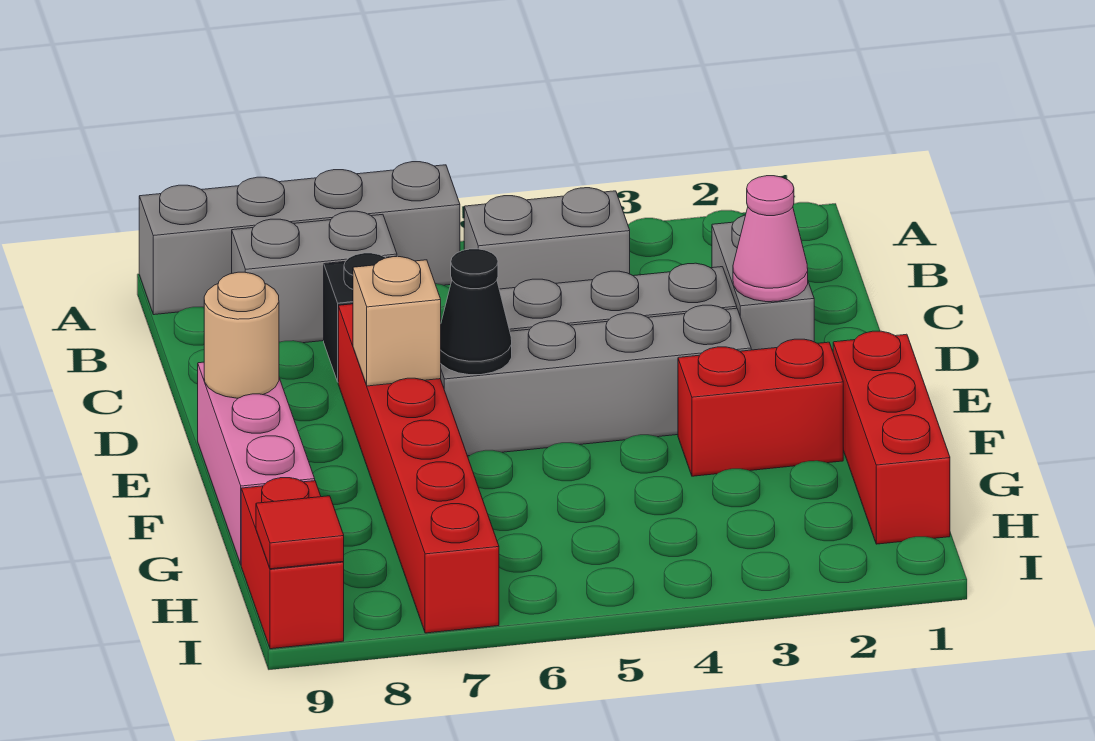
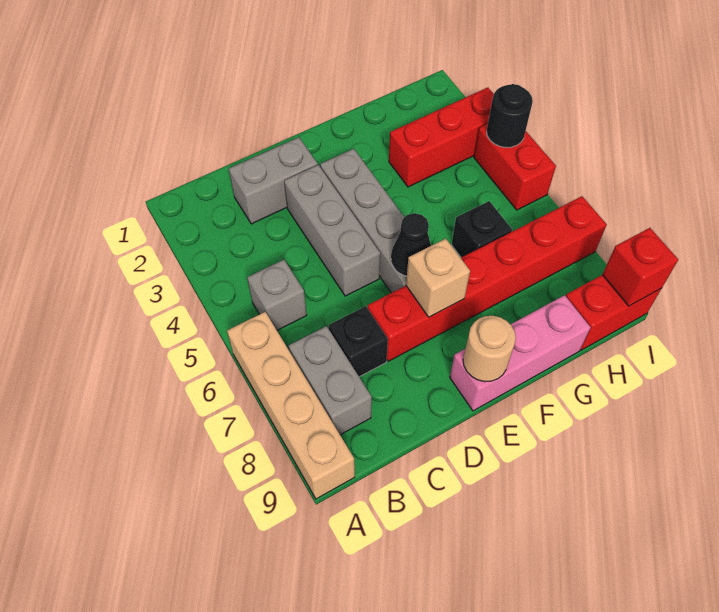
grey 1x4 brick [139,162,460,315] -> tan 1x4 brick [227,312,355,499]
grey 1x2 brick [464,188,630,289] -> grey 1x1 brick [247,260,307,330]
pink 1x1 cone [733,176,808,302] -> none
red 1x3 brick [833,331,950,544] -> red 1x3 brick moved to [389,88,494,187]
red 1x2 brick [678,339,843,476] -> red 1x2 brick moved to [474,124,556,210]
none -> black 1x1 brick [451,201,512,257]
none -> black 1x1 round brick [487,84,533,147]
red 1x1 tile [256,496,344,569] -> red 1x1 brick [602,228,678,306]

